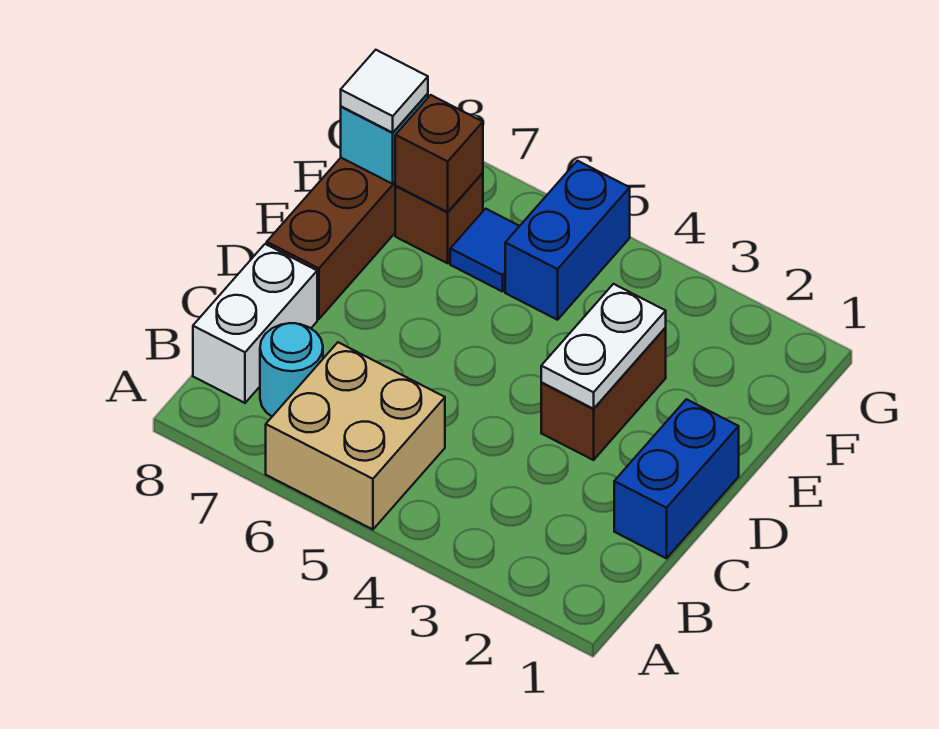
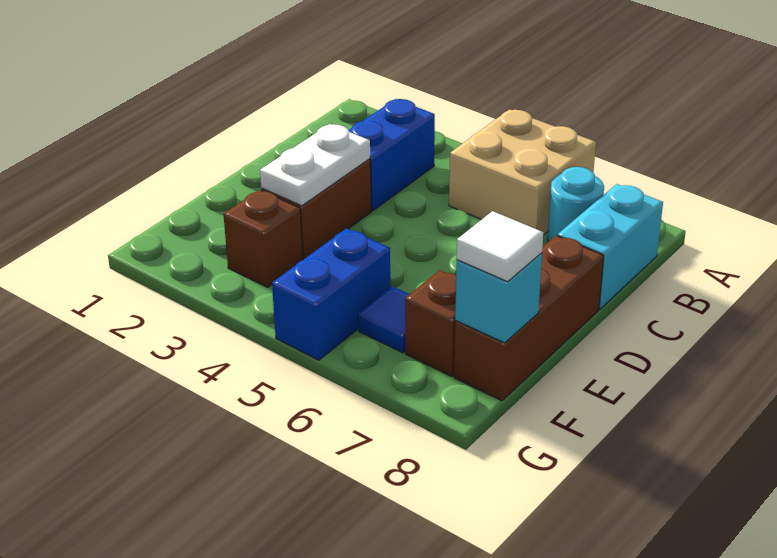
white 1x2 brick [193,244,317,403] -> cyan 1x2 brick [557,184,663,309]
blue 1x2 brick [614,399,739,558] -> blue 1x2 brick moved to [349,99,435,211]
brown 1x1 brick [395,95,483,212] -> brown 1x1 brick moved to [223,190,303,287]

